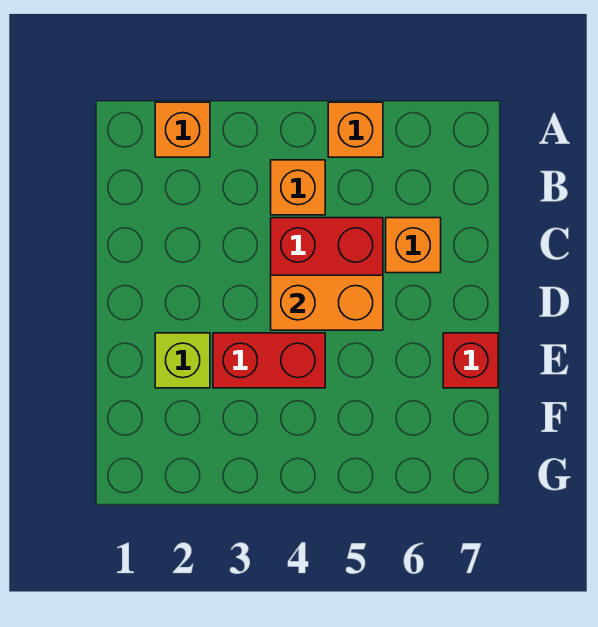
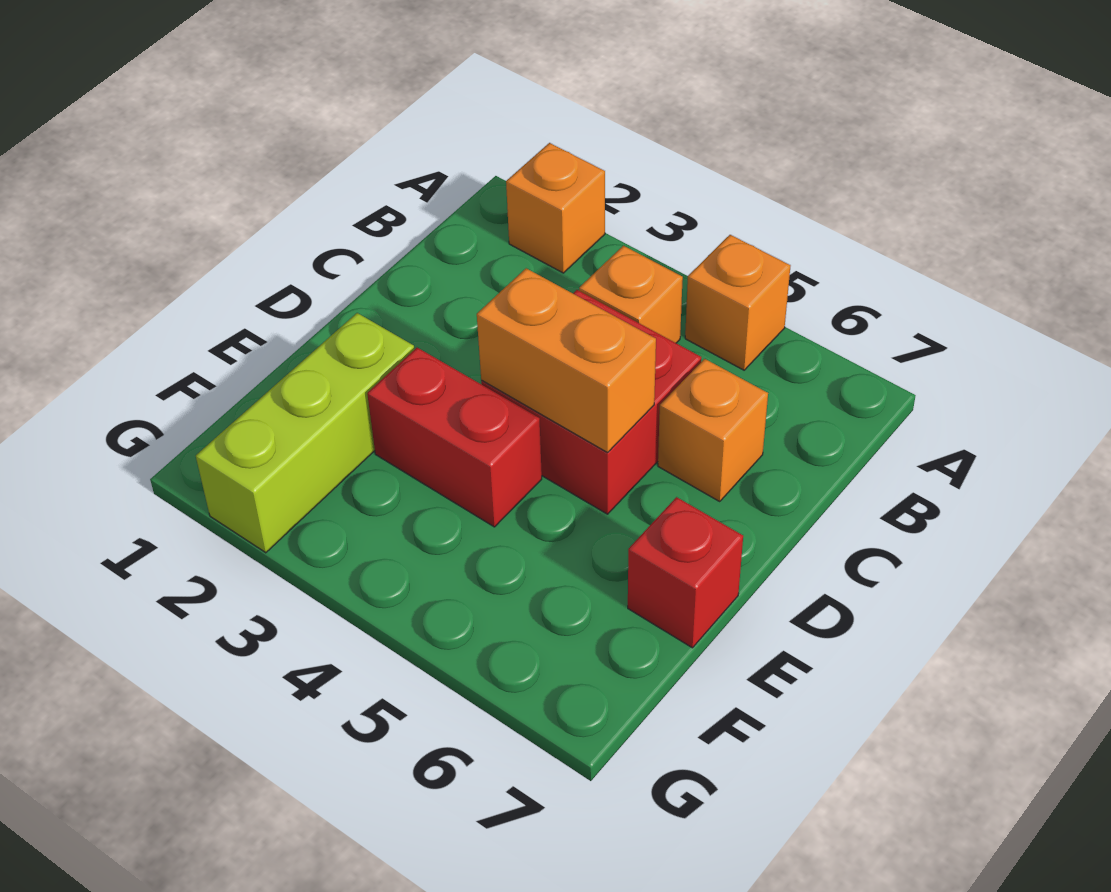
lime 1x1 brick [155,333,210,388] -> lime 1x3 brick [196,313,414,553]

